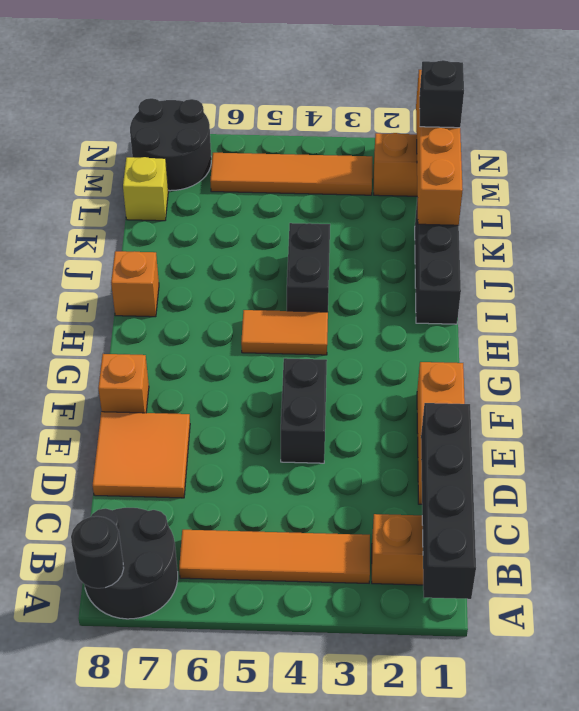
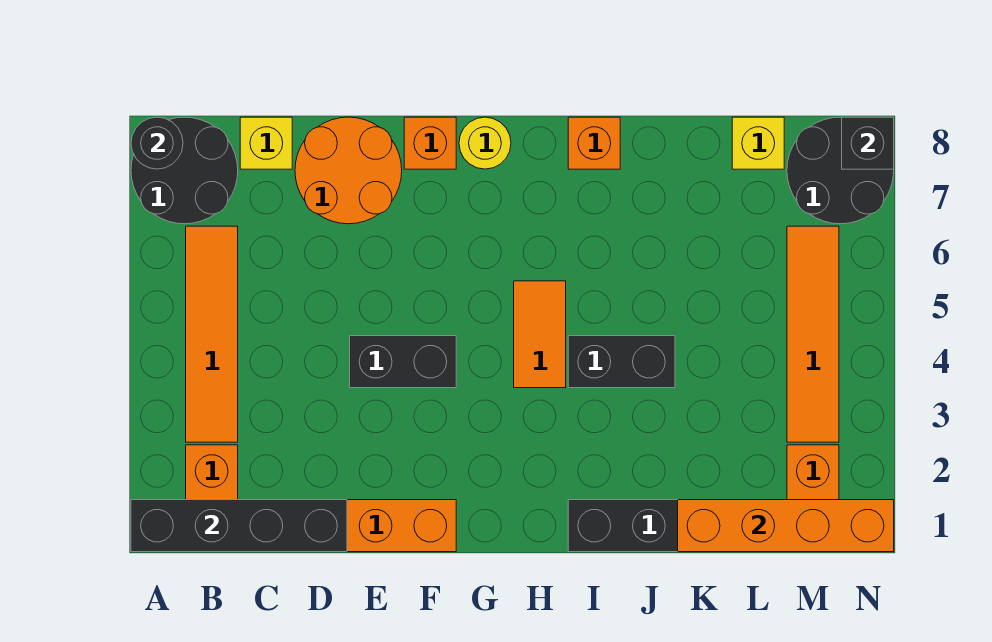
none -> yellow 1x1 brick [240,117,292,169]
orange 2x2 tile [93,412,190,498] -> orange 2x2 round brick [295,117,402,224]
none -> yellow 1x1 round brick [459,117,511,169]
black 1x1 brick [419,60,464,128] -> black 1x1 brick moved to [842,117,894,169]

